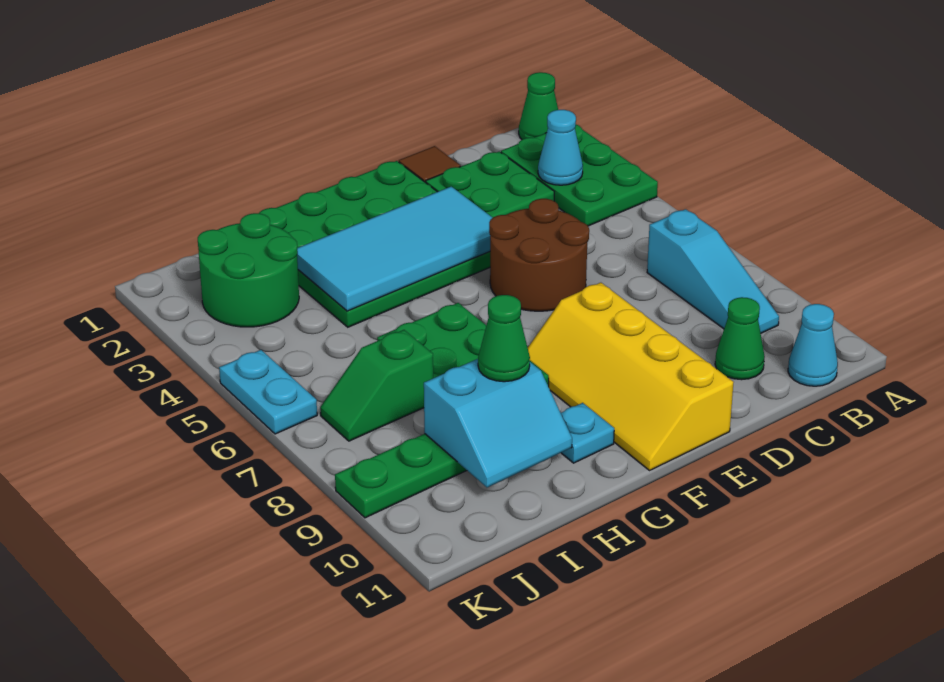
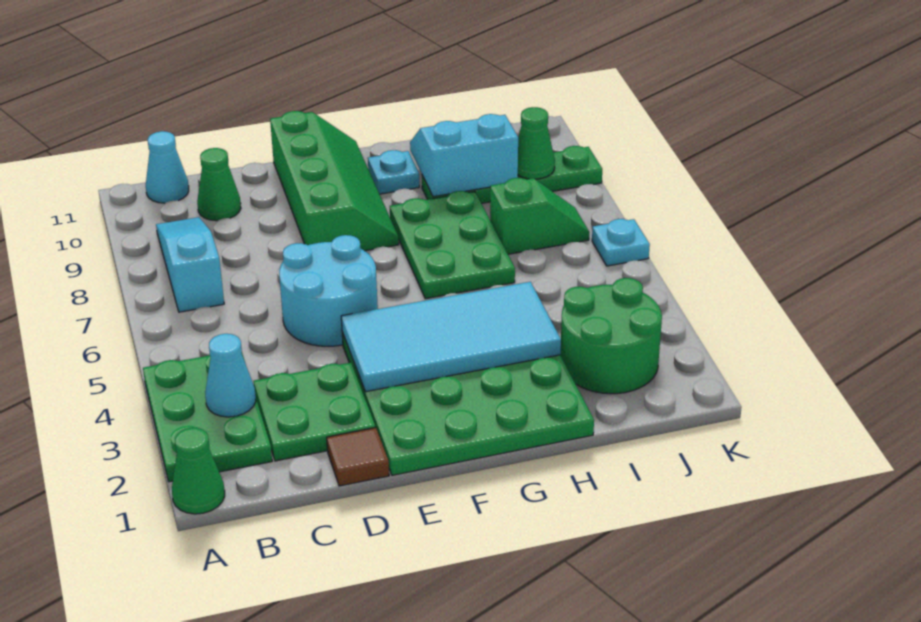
brown 2x2 round brick [489,199,589,311] -> cyan 2x2 round brick [279,235,378,346]
yellow 2x4 slope [528,283,734,470] -> green 2x4 slope [270,111,399,251]
green 1x1 cone [478,295,530,382] -> green 1x1 cone moved to [518,107,555,179]
cyan 1x2 plate [219,350,317,434] -> cyan 1x1 plate [592,219,650,266]

